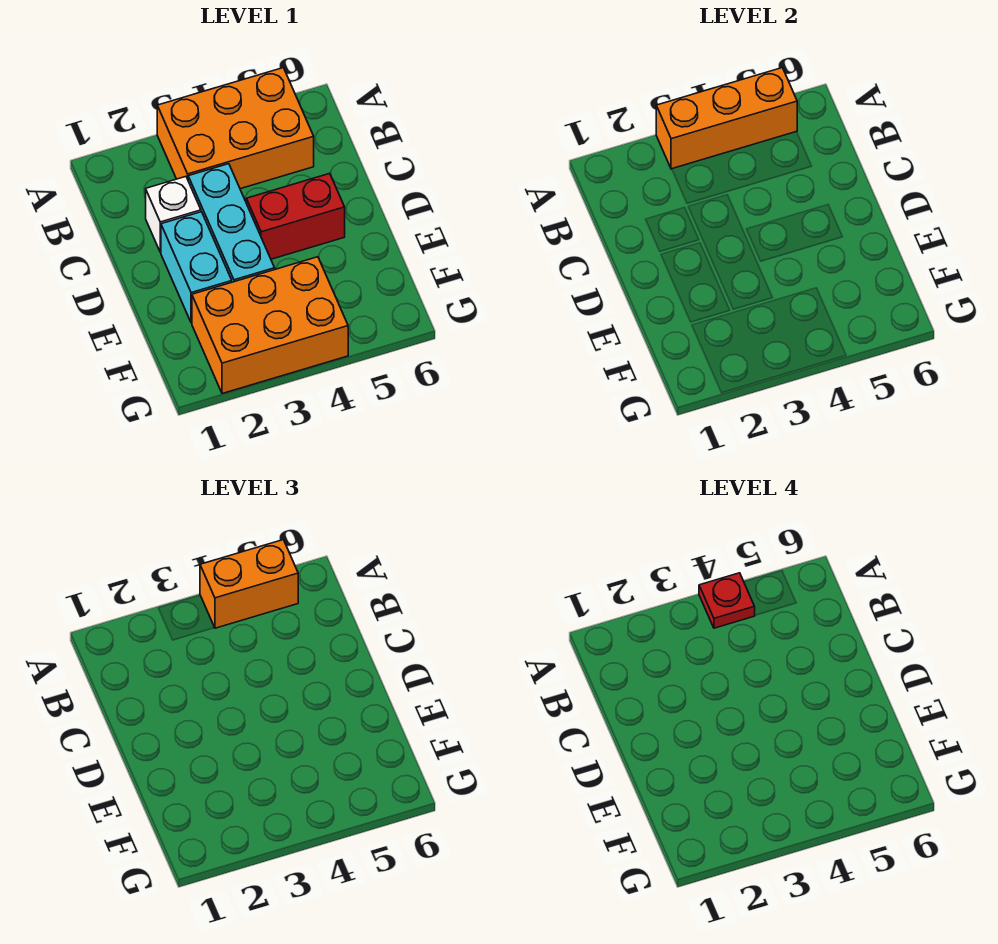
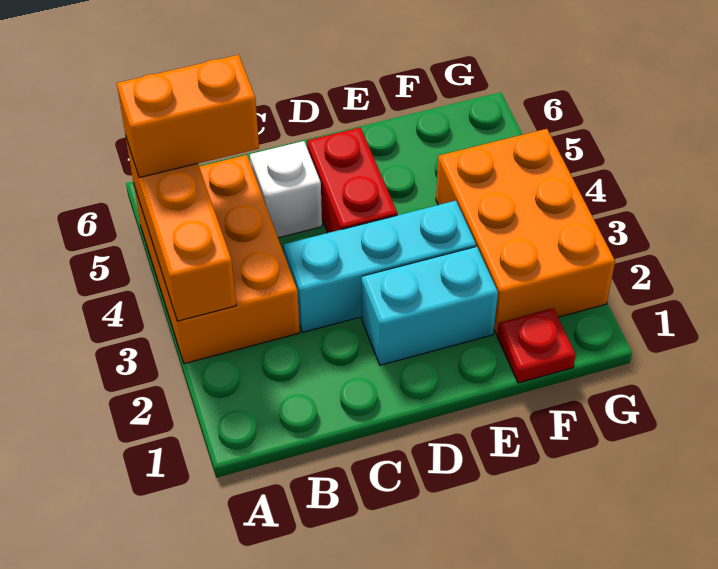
orange 1x2 brick [200,540,298,628] -> orange 1x2 brick turned to [117,55,259,178]
red 1x1 plate [699,573,755,628] -> red 1x1 plate moved to [497,308,576,383]
white 1x1 brick [146,177,201,252] -> white 1x1 brick moved to [250,141,322,238]

